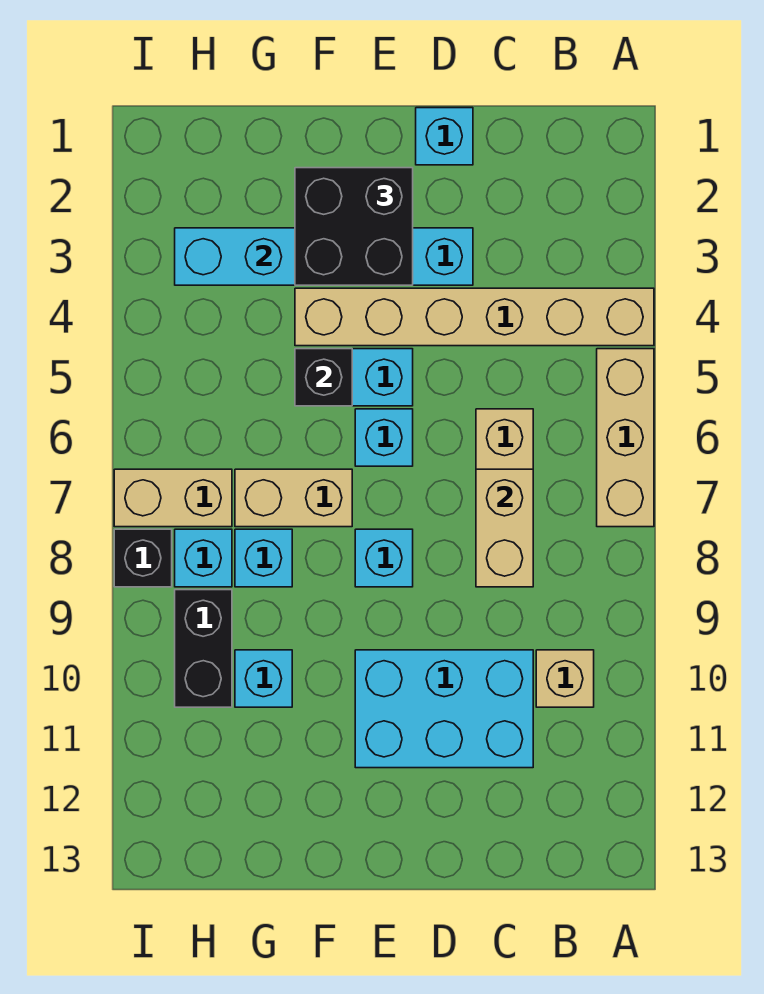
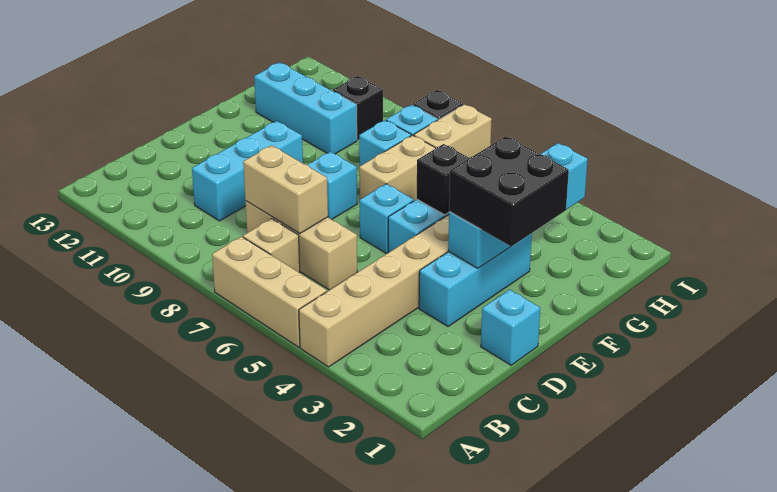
tan 1x1 brick [536,650,594,707] -> tan 1x1 brick moved to [243,219,300,273]
cyan 2x3 brick [355,650,533,768] -> cyan 1x3 brick [192,121,303,221]
cyan 1x1 brick [235,650,292,707] -> cyan 1x3 brick [254,62,357,154]
black 1x2 brick [175,590,232,707] -> black 1x1 brick [333,76,383,140]

